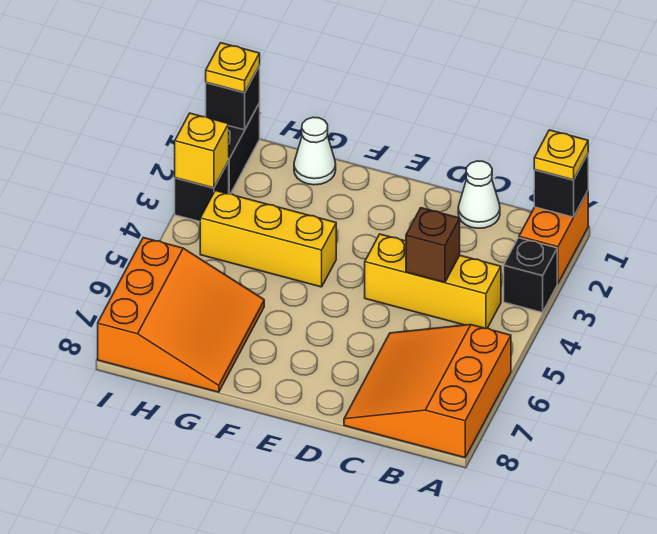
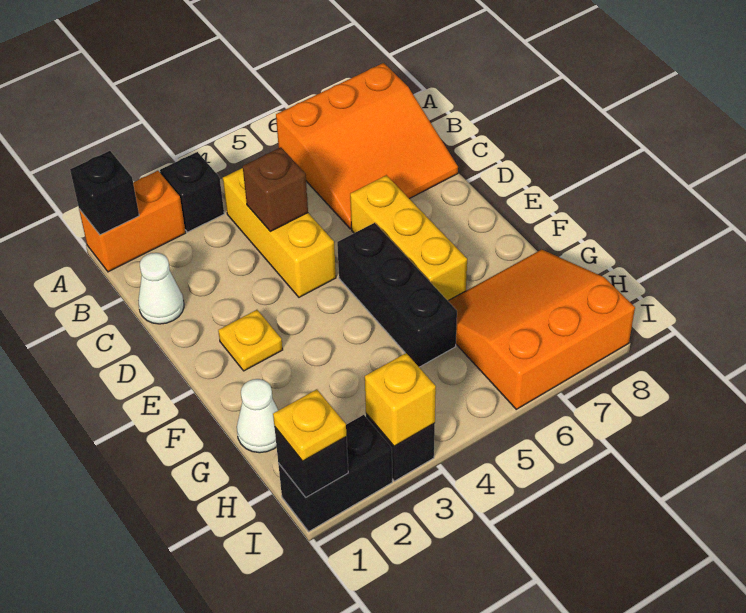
yellow 1x1 plate [534,130,588,180] -> yellow 1x1 plate moved to [218,310,283,371]
none -> black 1x3 brick [337,223,457,367]
yellow 1x3 brick [200,190,336,287] -> yellow 1x3 brick moved to [350,175,467,301]

